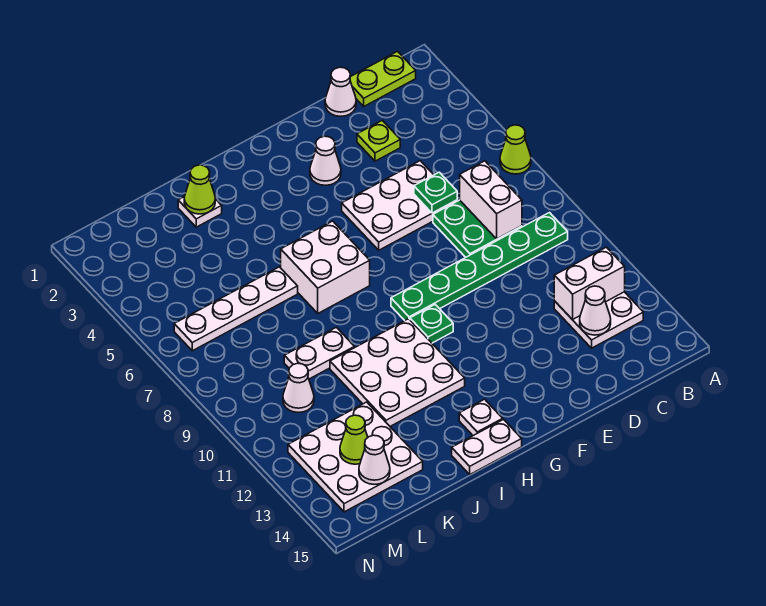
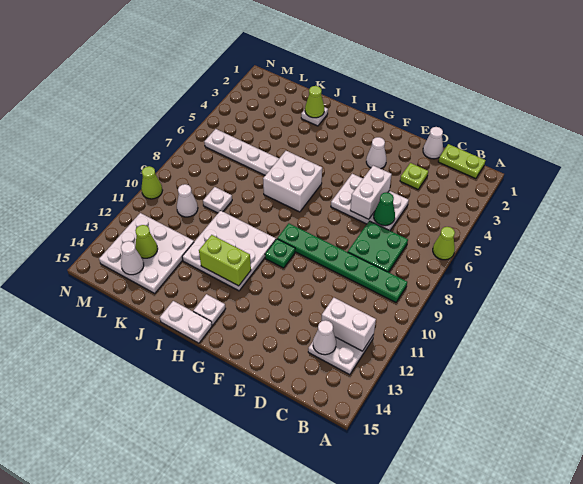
white 1x2 brick [460,161,522,239] -> white 1x2 brick moved to [350,166,392,219]
green 1x1 plate [414,172,457,213] -> green 1x1 cone [374,192,395,226]
none -> lime 1x2 brick [199,235,251,286]
white 1x2 plate [284,327,354,379] -> white 1x1 plate [203,187,232,213]
none -> lime 1x1 cone [141,166,163,199]

